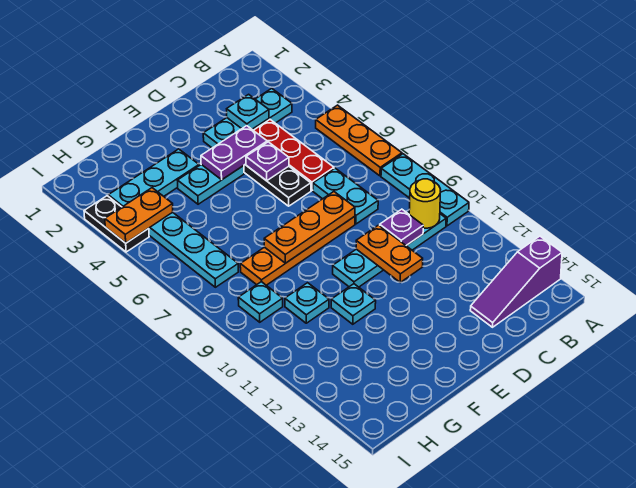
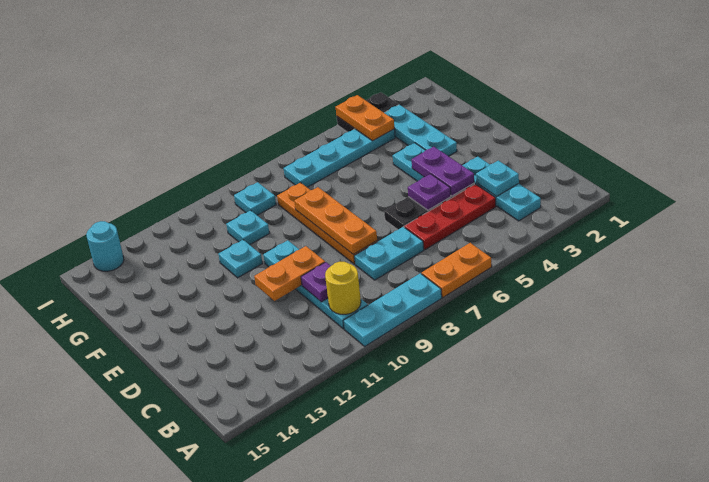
orange 1x3 plate [316,105,402,176] -> orange 1x2 plate [422,243,492,297]
purple 1x3 slope [470,236,562,327] -> none
none -> cyan 1x1 round brick [86,221,124,271]

